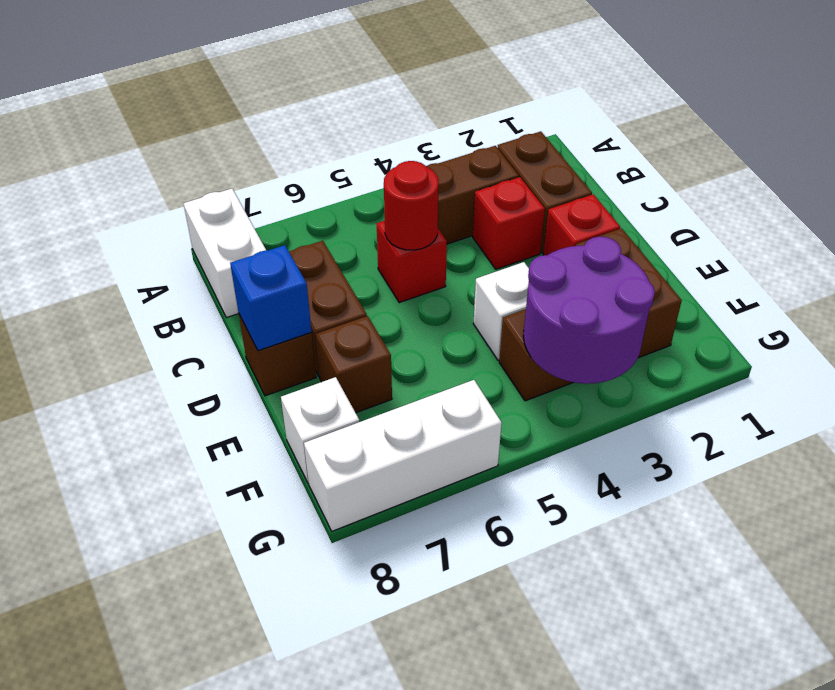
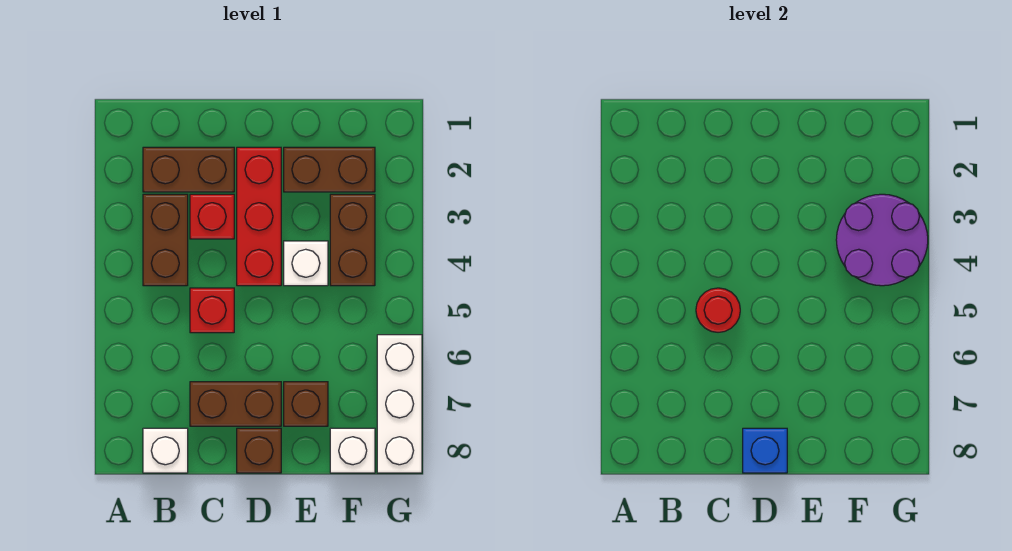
white 1x2 brick [183,189,266,318] -> white 1x1 brick [143,428,188,473]
red 1x1 brick [543,194,620,255] -> red 1x3 brick [237,147,281,286]

